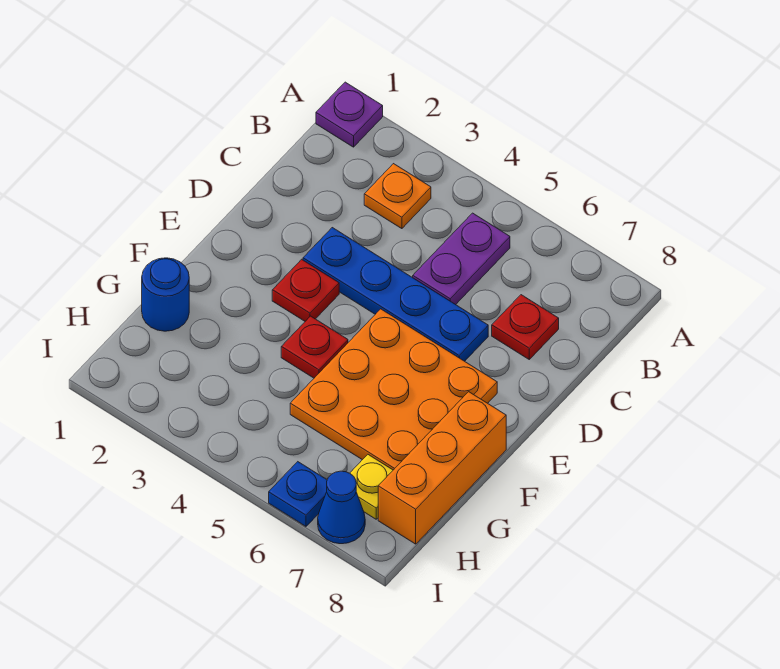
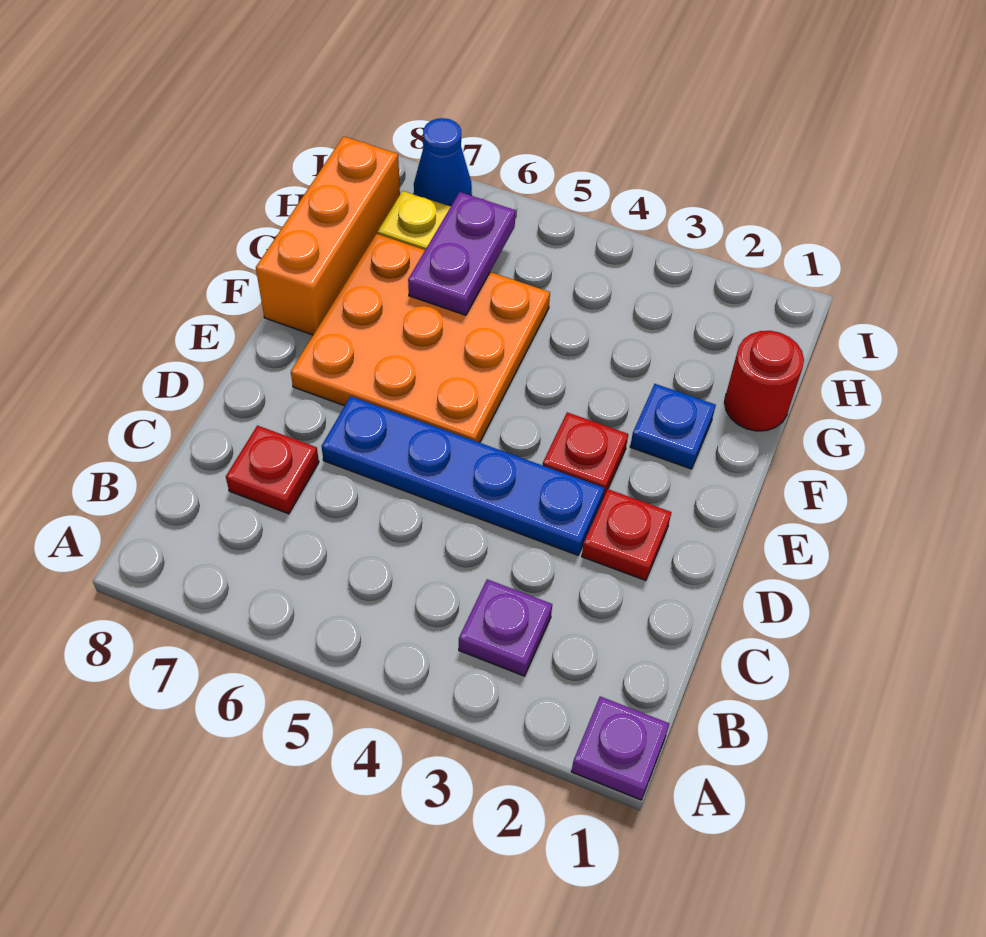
orange 1x1 plate [364,164,431,229] -> purple 1x1 plate [459,579,552,676]
purple 1x2 plate [413,213,510,305] -> purple 1x2 plate moved to [408,192,516,315]
red 1x1 plate [281,316,348,378] -> red 1x1 plate moved to [582,489,672,581]
blue 1x1 round brick [142,258,189,331] -> red 1x1 round brick [724,331,804,431]
blue 1x1 plate [269,462,327,526] -> blue 1x1 plate moved to [630,384,716,469]

